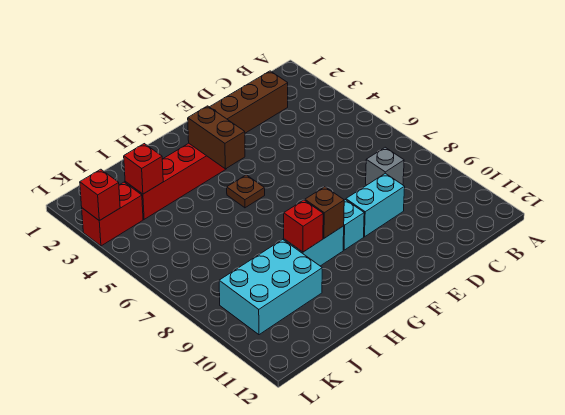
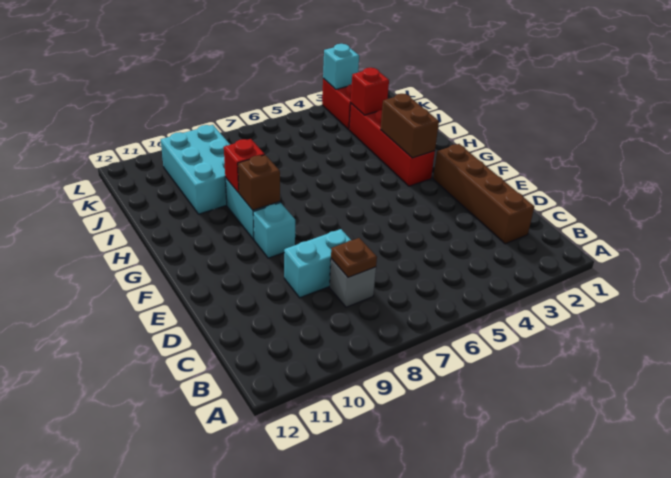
cyan 1x2 brick [346,173,405,237] -> cyan 1x2 brick turned to [284,229,351,298]
brown 1x2 brick [188,106,245,169] -> brown 1x2 brick turned to [381,94,439,158]
brown 1x1 plate [227,175,265,208] -> brown 1x1 plate moved to [331,238,377,277]
red 1x1 brick [80,169,120,221] -> cyan 1x1 brick [323,44,359,89]

